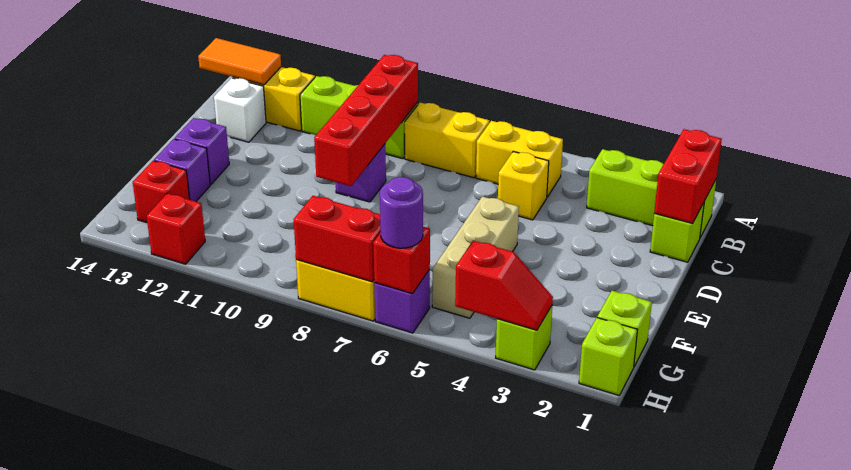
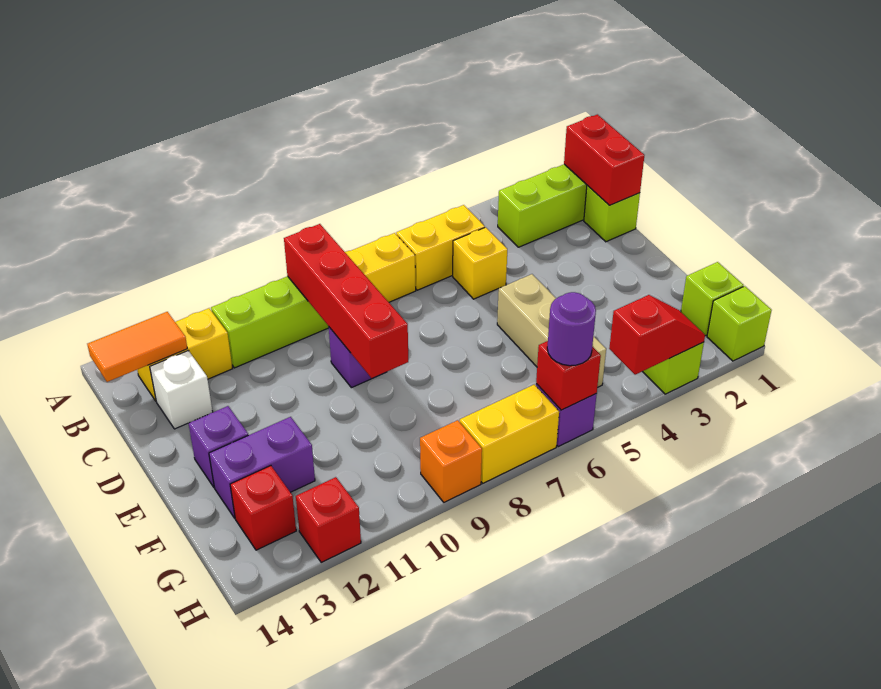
purple 1x1 brick [154,139,210,202] -> purple 1x2 brick [209,417,315,518]
red 1x2 brick [294,196,381,282] -> none
none -> orange 1x1 brick [420,420,482,502]

